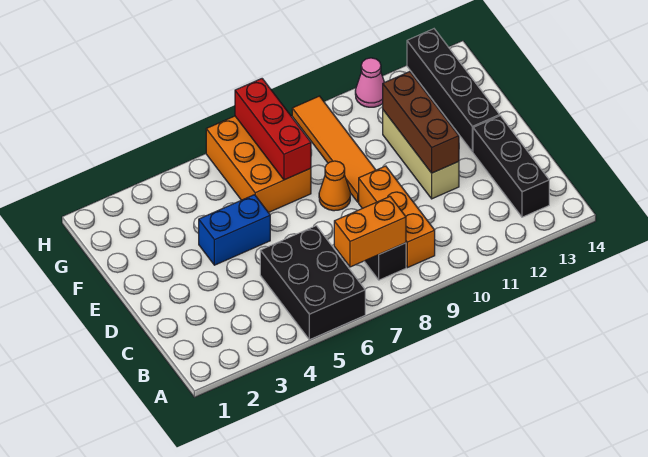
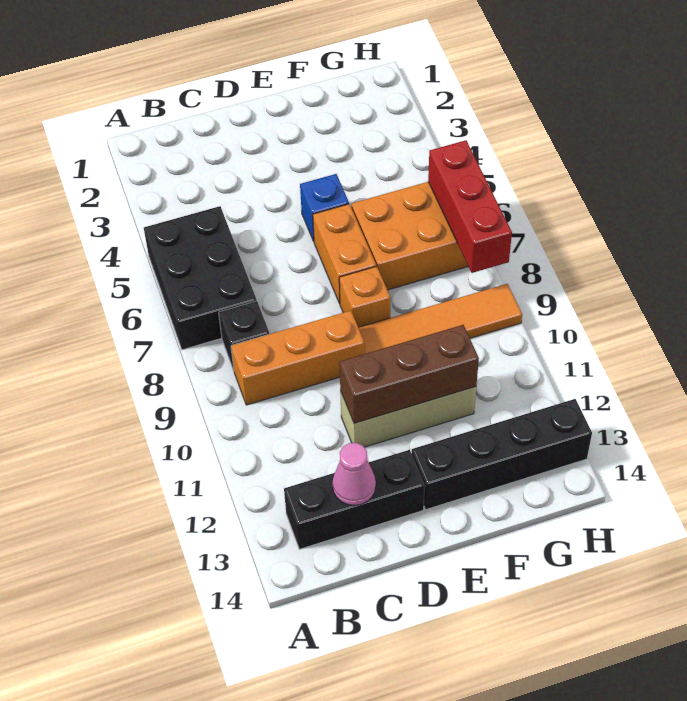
black 2x3 brick [260,226,365,340] -> black 2x3 brick turned to [144,206,257,350]
orange 1x2 brick [334,197,406,267] -> orange 1x2 brick moved to [313,204,376,304]
blue 1x2 brick [199,195,270,265] -> blue 1x1 brick [300,174,349,241]
orange 1x1 cone [319,161,350,211] -> orange 1x1 brick [339,266,391,327]
red 1x3 brick [235,79,311,180] -> red 1x3 brick turned to [428,140,512,273]
pink 1x1 cone [355,58,384,107] -> pink 1x1 cone moved to [332,443,376,506]

